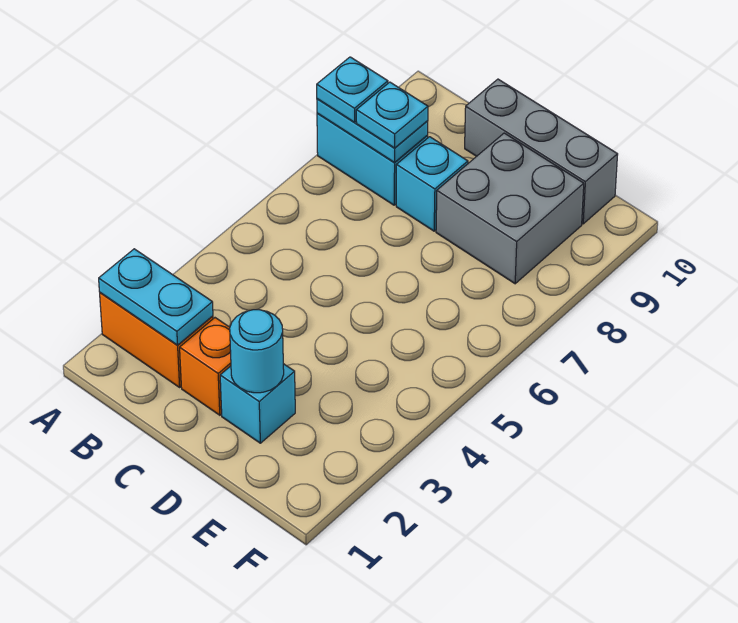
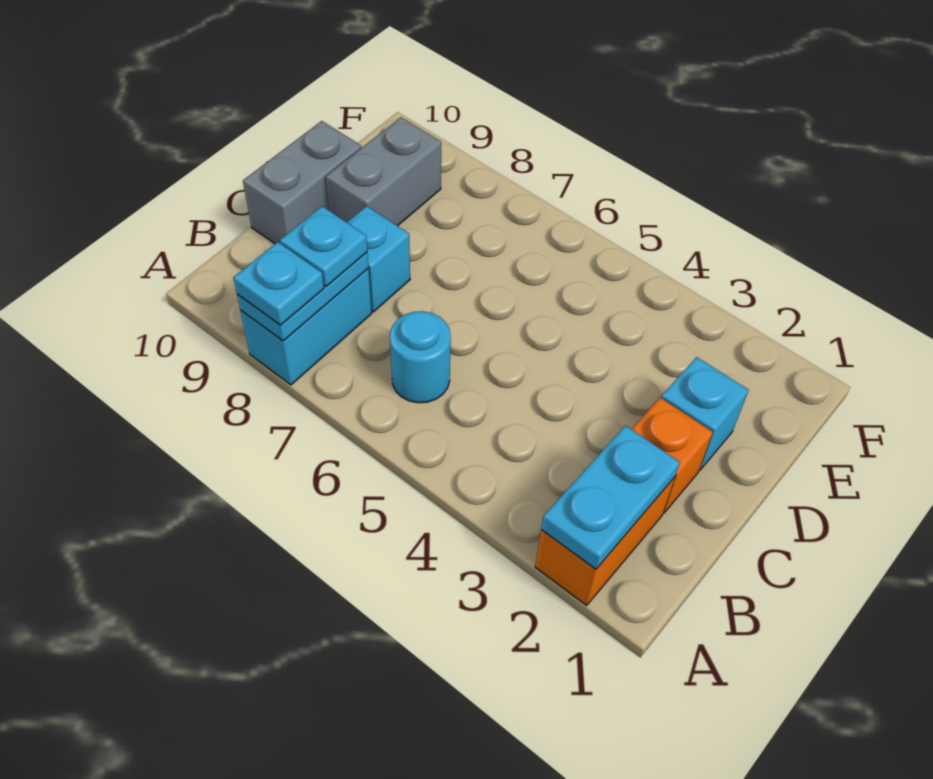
grey 1x3 brick [465,79,618,224] -> grey 1x2 brick [243,121,361,244]
cyan 1x1 round brick [230,310,284,393] -> cyan 1x1 round brick moved to [390,311,451,403]
grey 2x2 brick [436,133,584,284] -> grey 1x2 brick [326,117,441,226]

